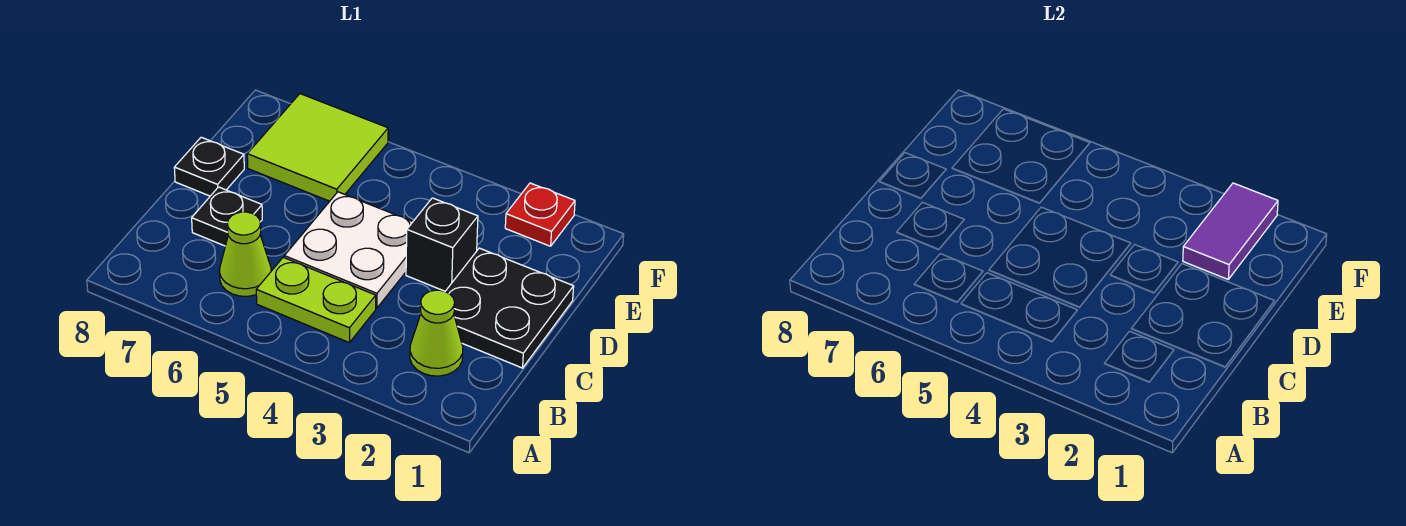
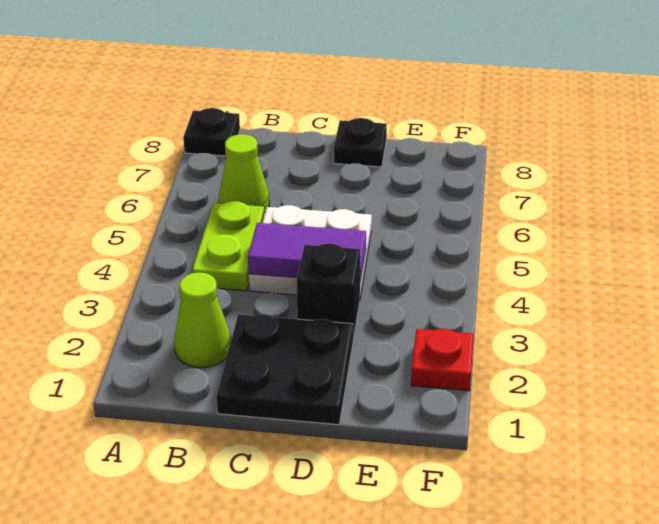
black 1x1 plate [192,187,262,246] -> black 1x1 plate moved to [183,108,240,156]
purple 1x2 tile [1183,183,1278,279] -> purple 1x2 tile moved to [248,223,366,281]
lime 2x2 tile [247,94,388,201] -> none

